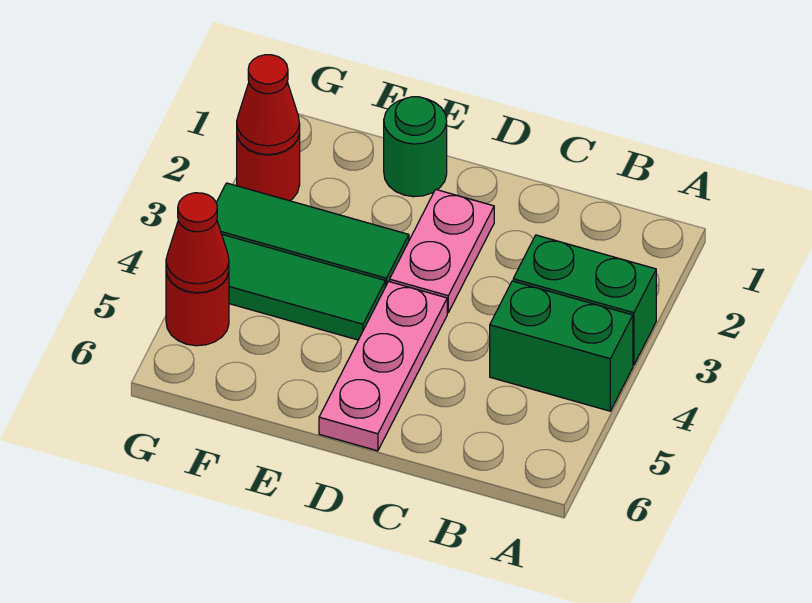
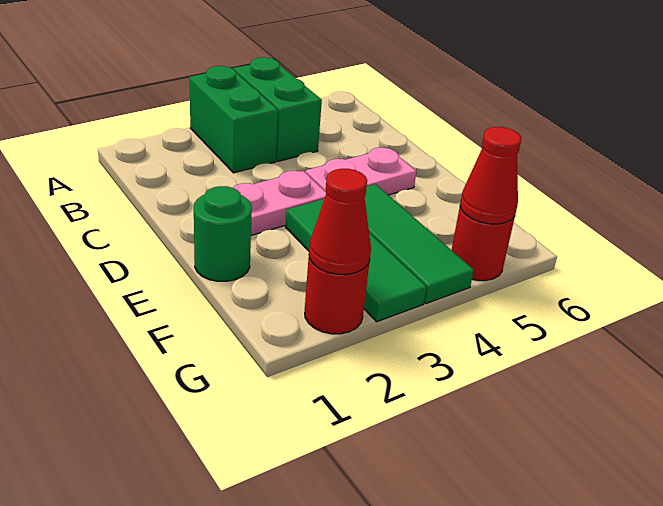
pink 1x3 plate [319,281,447,451] -> pink 1x2 plate [305,147,416,195]

